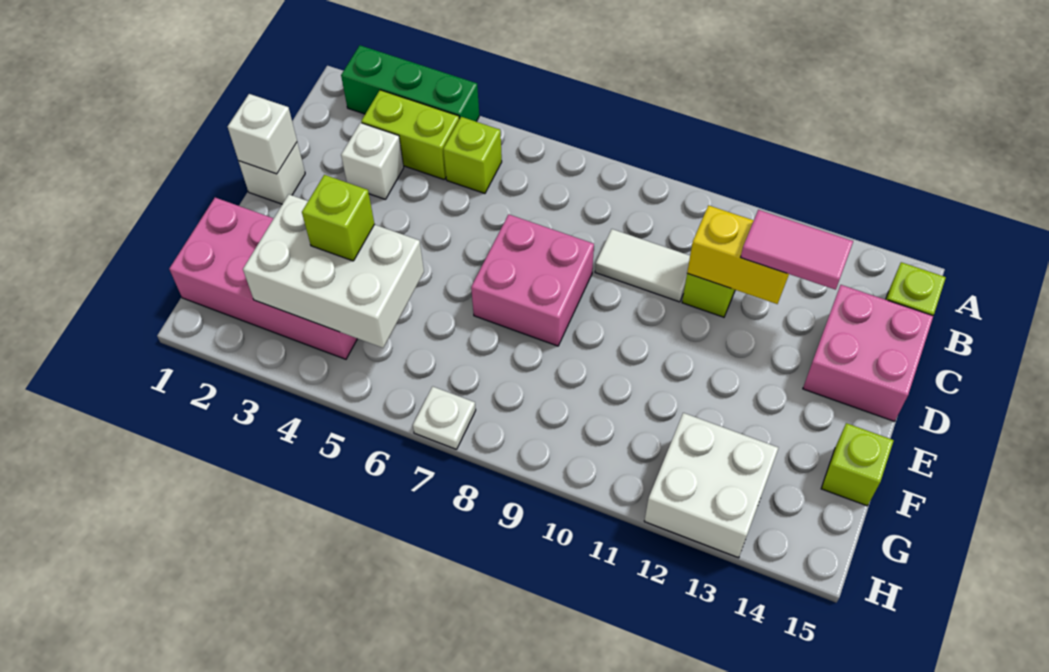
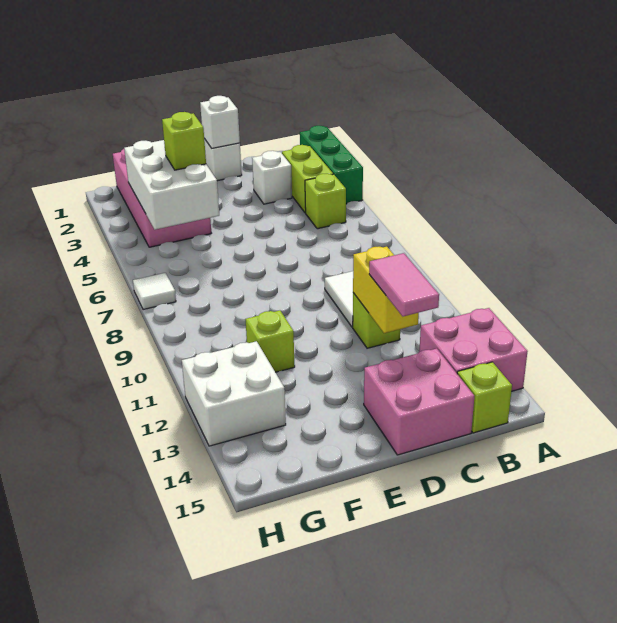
pink 2x2 brick [471,214,594,346] -> pink 2x2 brick moved to [419,308,528,391]
lime 1x1 brick [821,423,894,506] -> lime 1x1 brick moved to [245,310,295,372]
white 1x1 plate [413,386,476,449] -> white 1x1 tile [133,273,176,310]

